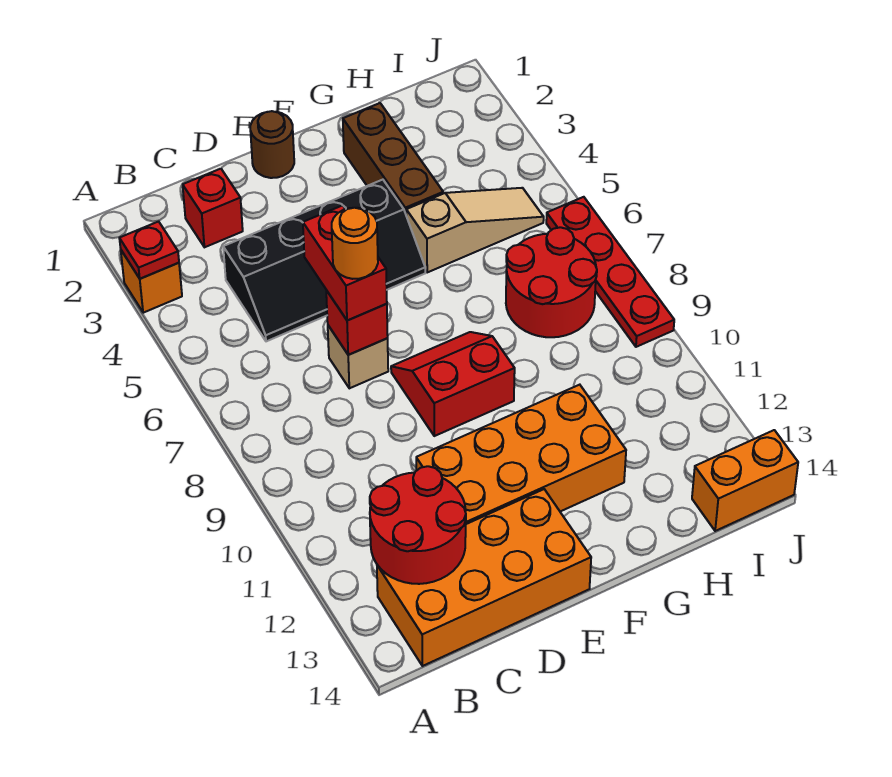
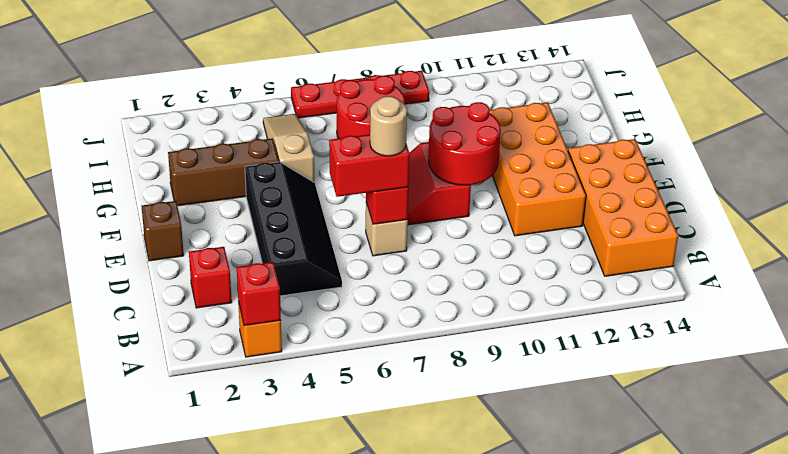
red 1x1 plate [119,221,179,279] -> red 1x1 brick [237,262,281,326]
red 2x2 round brick [370,466,466,584] -> red 2x2 round brick moved to [428,102,501,185]
orange 1x1 round brick [332,208,378,279] -> tan 1x1 round brick [370,96,407,156]
brown 1x1 round brick [250,111,294,178] -> brown 1x1 brick [142,201,184,261]
orange 1x2 brick [692,430,798,531] -> none

